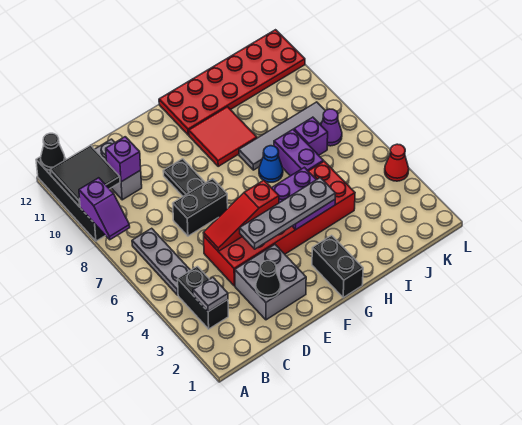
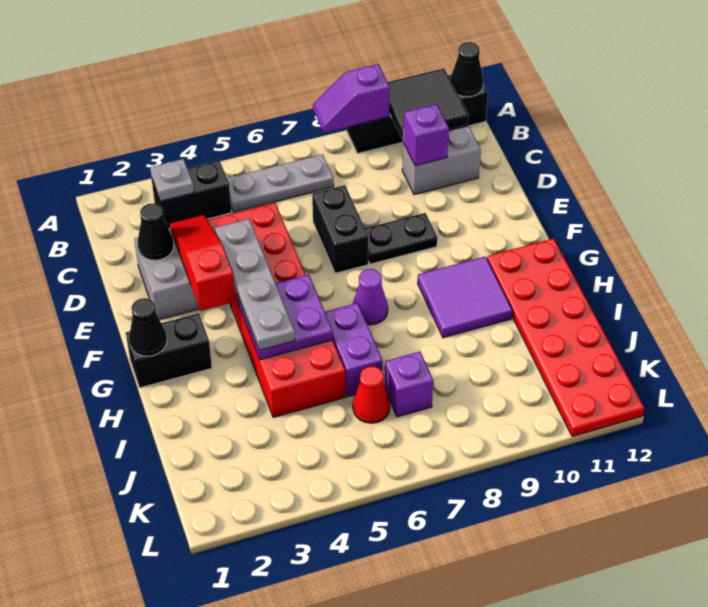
red 1x3 slope [204,180,279,251] -> red 1x3 slope moved to [170,215,235,311]
none -> black 1x1 cone [129,298,167,356]
red 2x2 tile [189,107,257,166] -> purple 2x2 tile [418,257,512,338]
blue 1x1 cone [259,146,283,182] -> none
grey 1x4 tile [239,102,325,170] -> none
purple 1x2 brick [274,130,323,176] -> purple 1x2 brick turned to [325,303,383,397]
purple 1x1 cone [321,109,342,146] -> purple 1x1 cone moved to [353,269,388,325]
red 1x1 cone [385,144,409,181] -> red 1x1 cone moved to [353,366,390,423]

